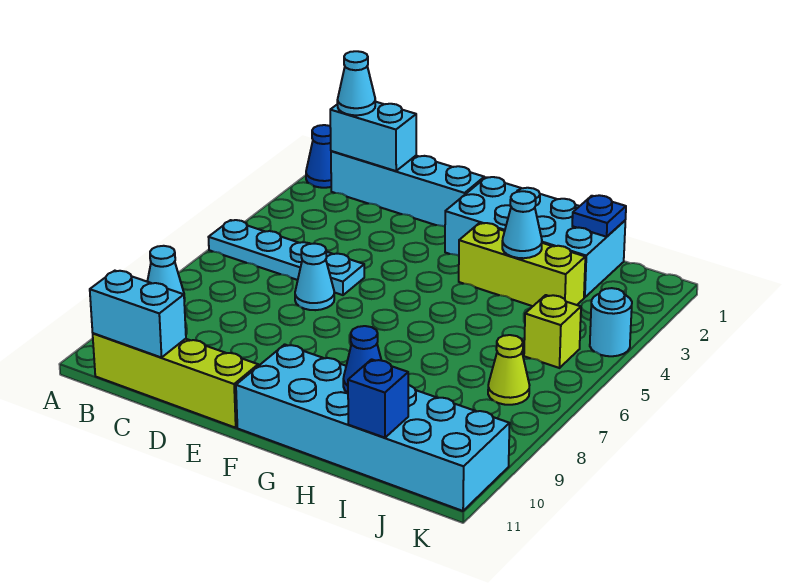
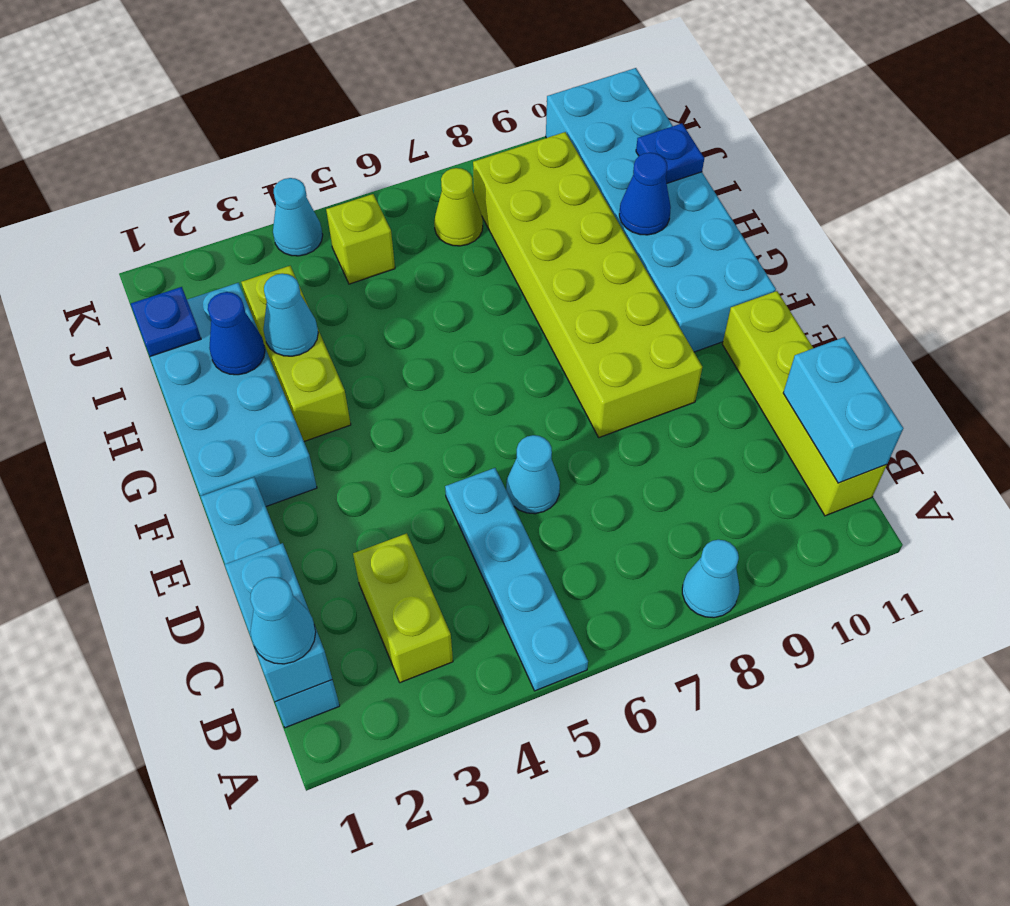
blue 1x1 cone [306,125,331,188] -> blue 1x1 cone moved to [208,292,265,375]
none -> lime 1x2 brick [353,533,453,683]
none -> lime 2x6 brick [473,132,702,437]
blue 1x1 brick [348,359,408,438] -> blue 1x1 plate [636,123,704,183]
cyan 1x1 round brick [590,288,632,356] -> cyan 1x1 cone [273,178,323,256]

